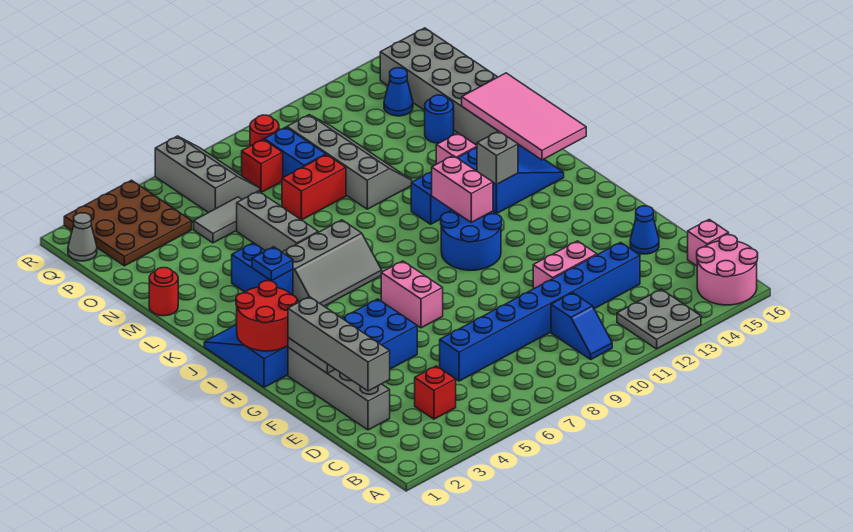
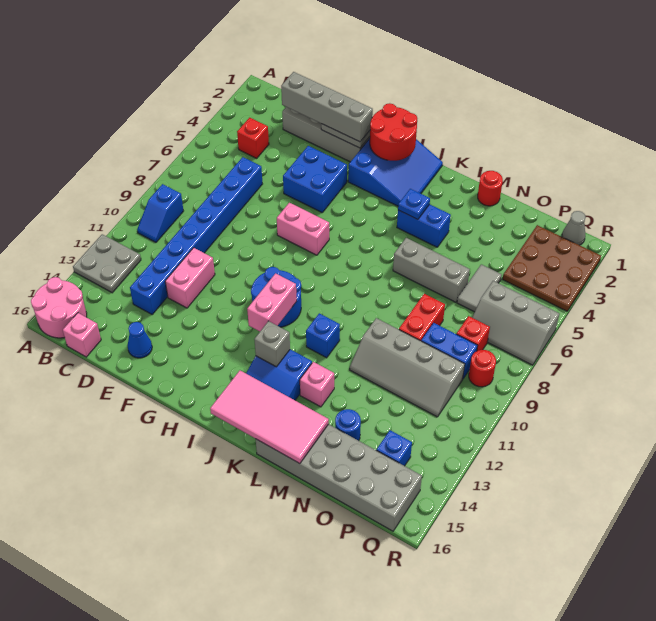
blue 1x2 slope [551,293,612,359] -> blue 1x2 slope turned to [137,184,183,242]
pink 1x2 brick [432,156,493,222] -> pink 1x2 brick turned to [247,273,297,331]
grey 2x3 slope [282,220,382,306] -> none
blue 1x1 cone [384,68,413,116] -> blue 1x1 brick [376,430,412,466]

